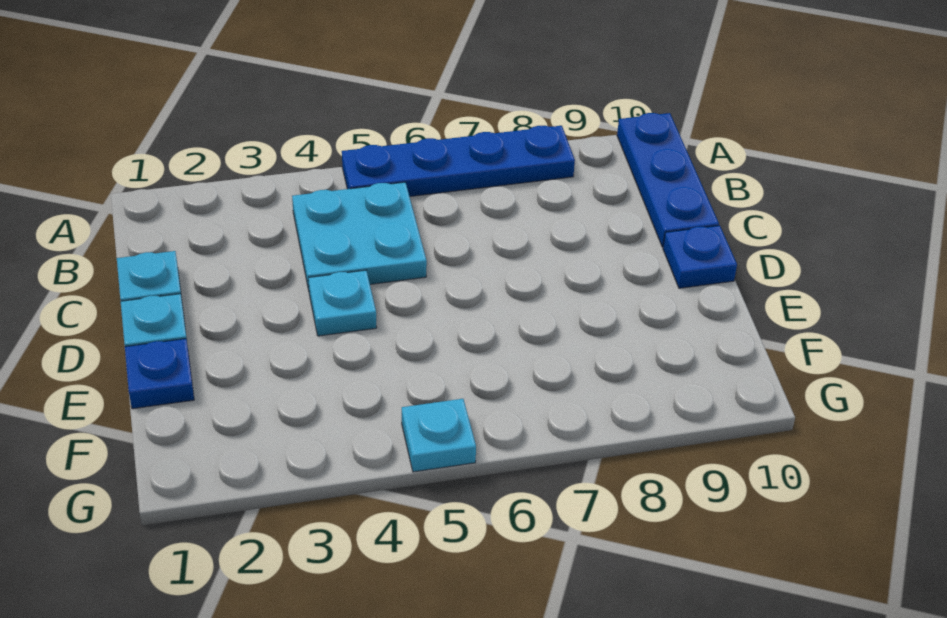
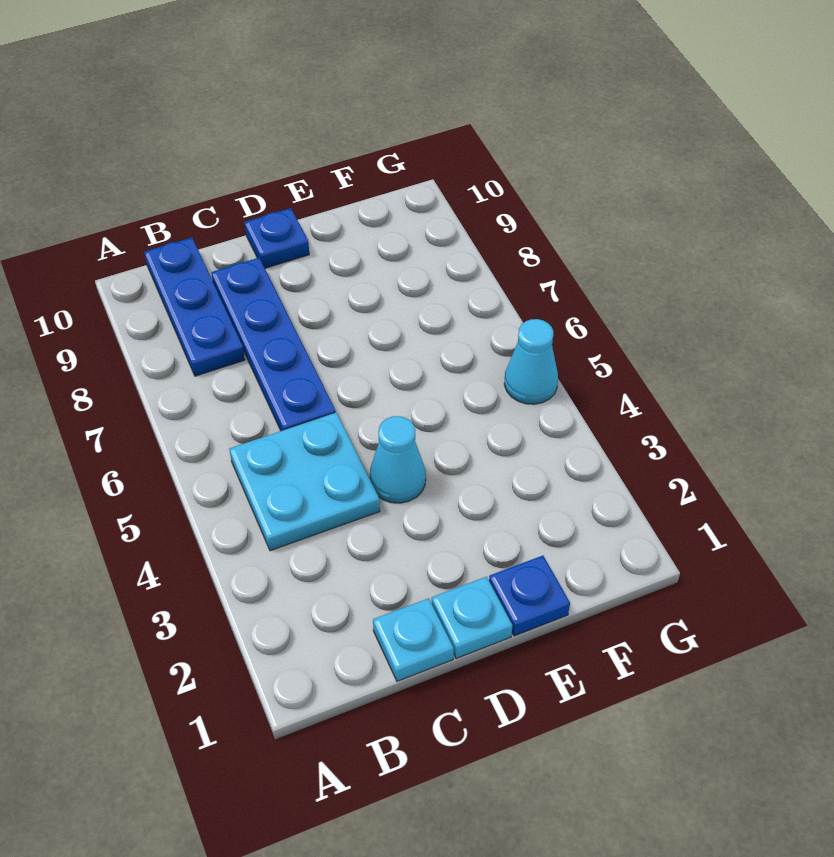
blue 1x4 plate [342,126,575,197] -> blue 1x4 plate moved to [211,258,336,431]
blue 1x3 plate [617,113,719,247] -> blue 1x3 plate turned to [144,238,245,376]
cyan 1x1 plate [308,270,377,336] -> cyan 1x1 cone [370,416,426,503]
cyan 1x1 plate [402,399,476,472] -> cyan 1x1 cone [504,319,558,404]

